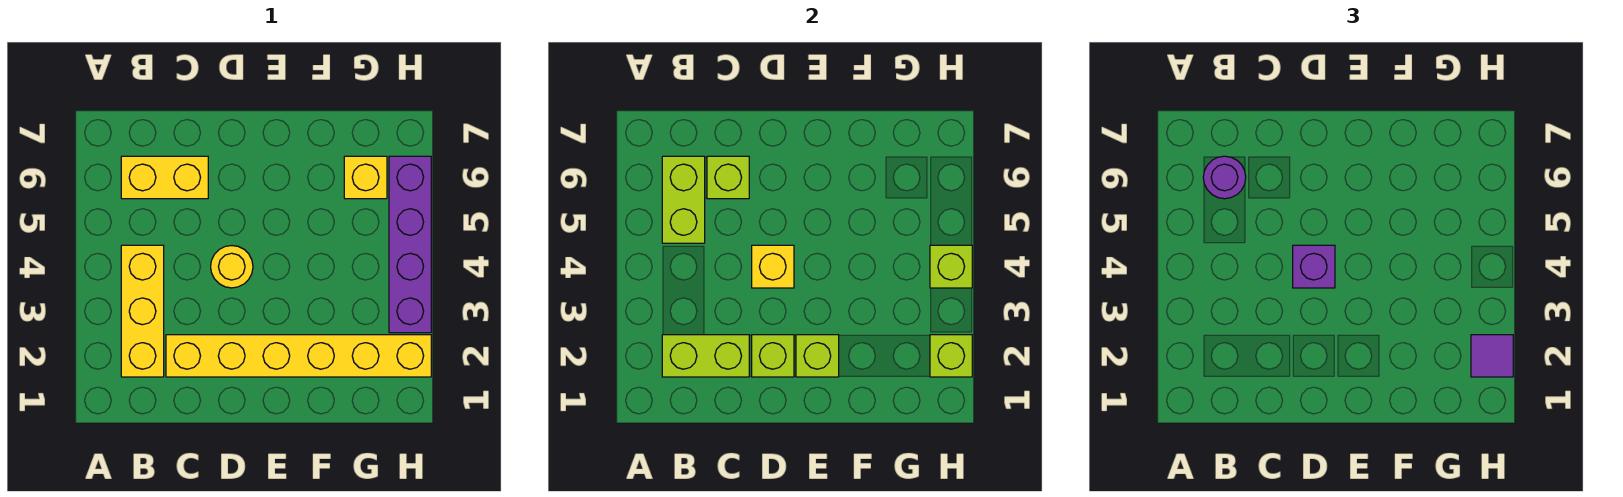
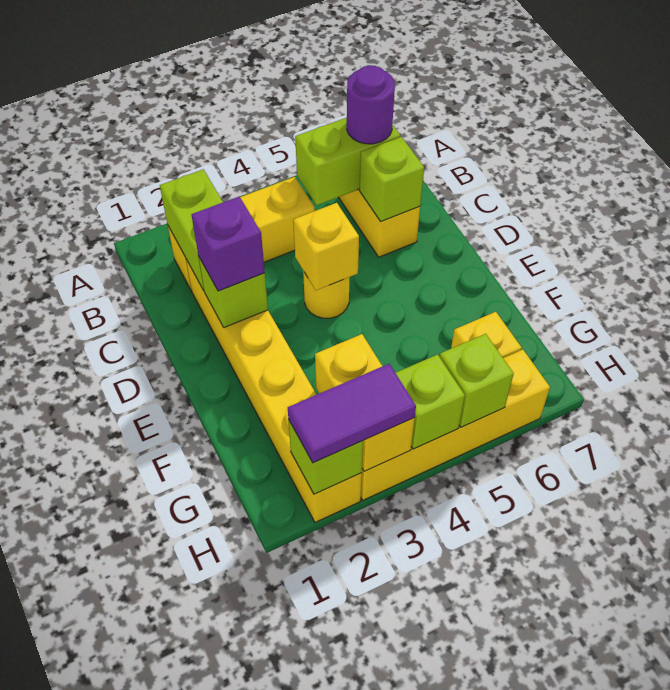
purple 1x1 brick [1293,245,1335,288] -> purple 1x1 brick moved to [191,196,265,291]
lime 1x1 brick [796,335,839,377] -> lime 1x1 brick moved to [440,334,514,427]
none -> yellow 1x2 brick [315,334,415,471]
purple 1x1 tile [1471,335,1513,377] -> purple 1x2 tile [288,364,416,463]
purple 1x4 brick [389,156,431,333] -> yellow 1x4 brick [361,350,550,500]

